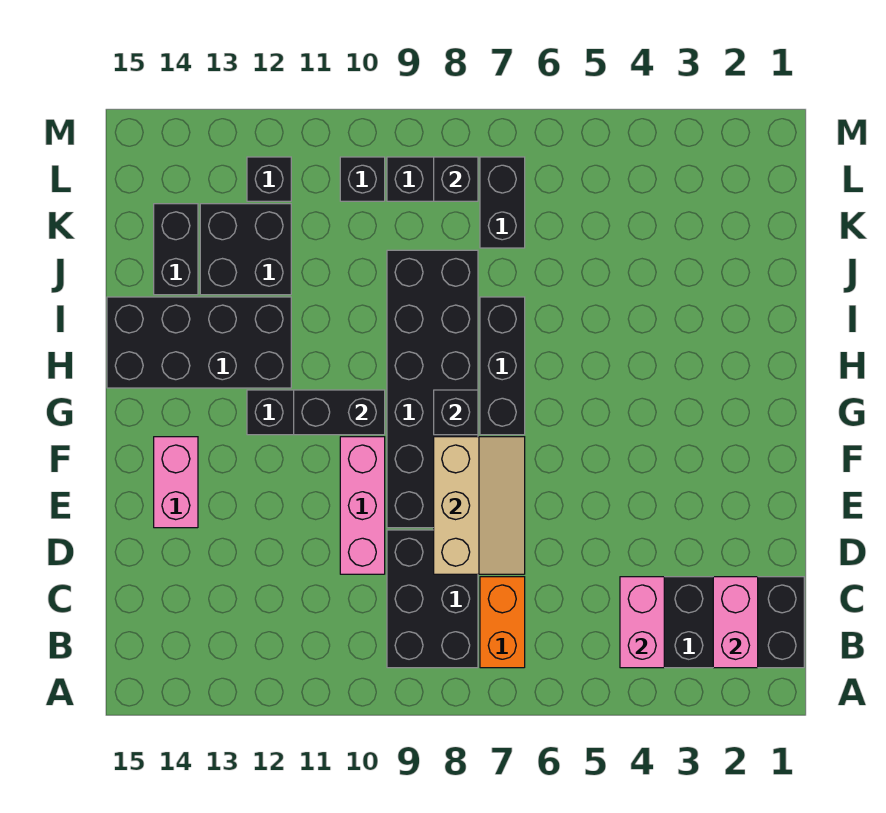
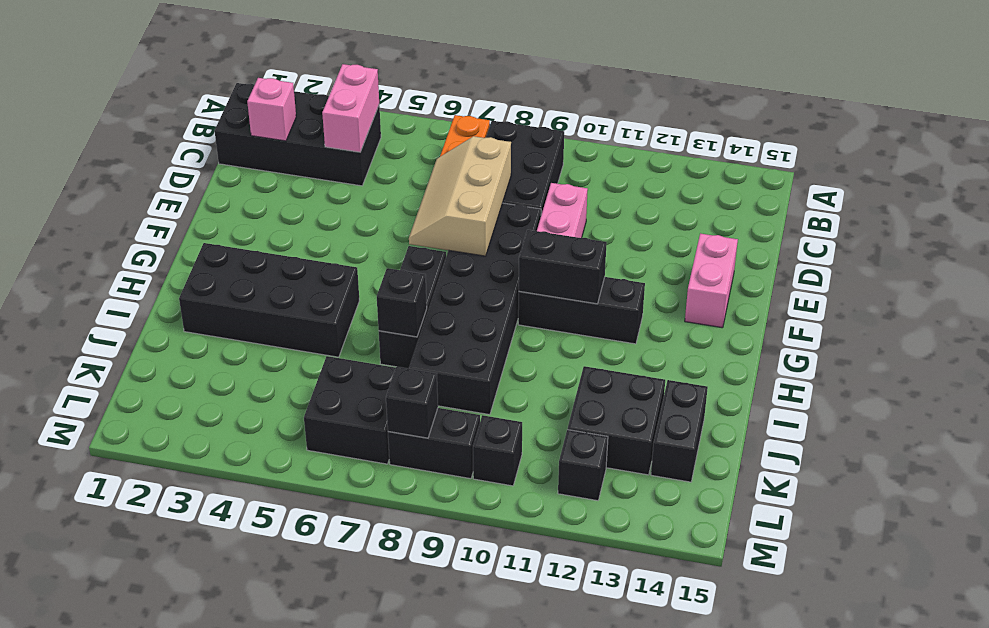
pink 1x2 brick [713,577,758,668] -> pink 1x1 brick [247,78,296,141]
black 1x1 brick [434,390,478,435] -> black 1x1 brick moved to [377,268,427,337]
black 2x4 brick [107,297,291,388] -> black 2x4 brick moved to [179,243,359,357]
black 1x2 brick [480,157,525,248] -> black 2x2 brick [304,356,396,464]

